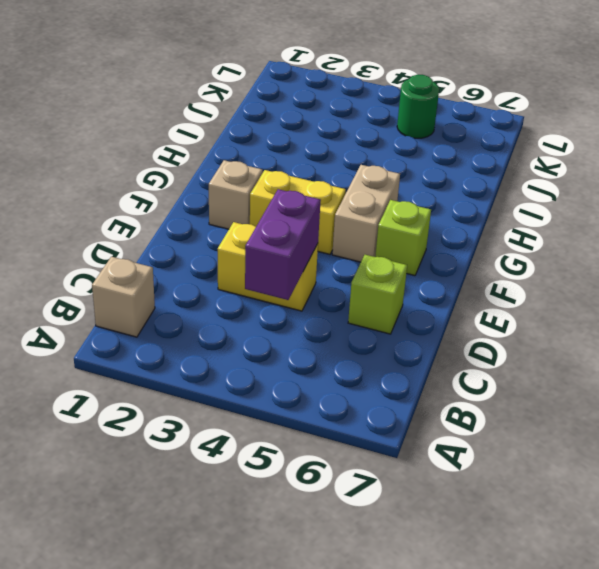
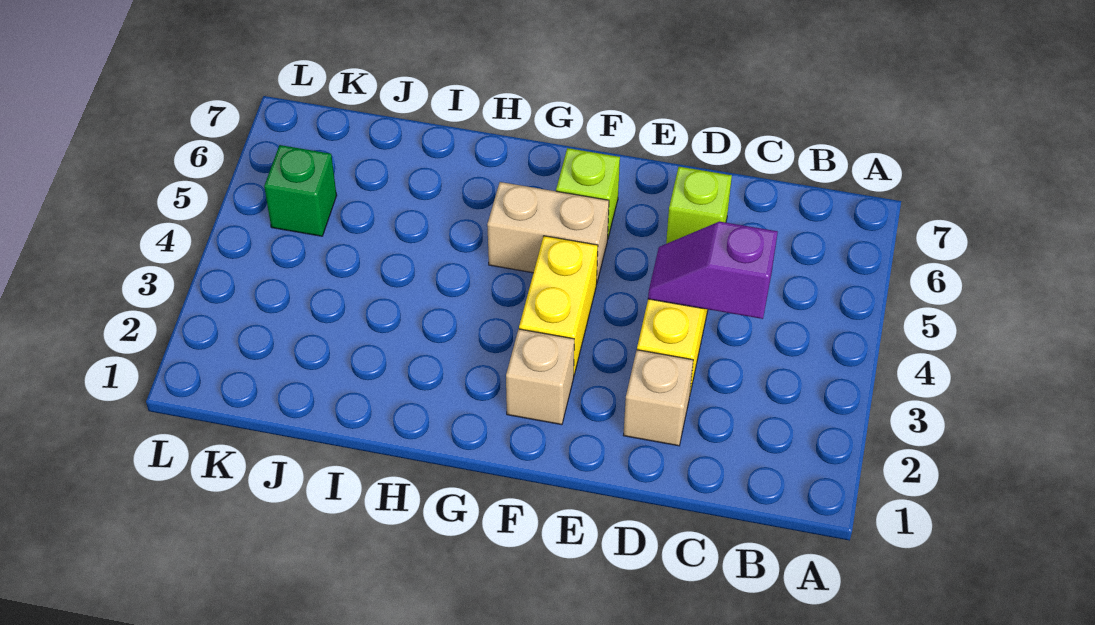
tan 1x1 brick [92,257,155,337] -> tan 1x1 brick moved to [623,350,693,446]
purple 1x2 brick [245,189,321,300] -> purple 1x2 slope [648,222,778,319]
green 1x1 round brick [397,75,439,138] -> green 1x1 brick [264,145,337,236]

